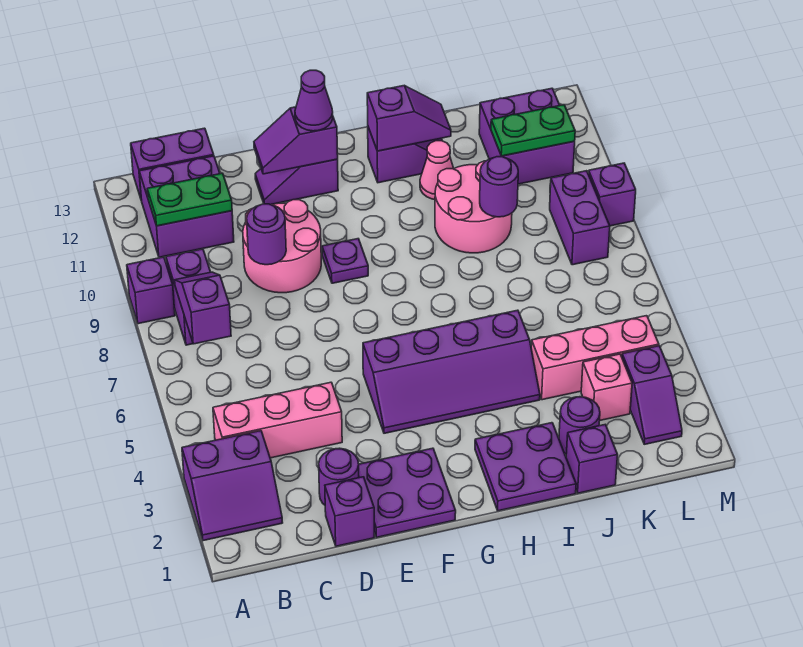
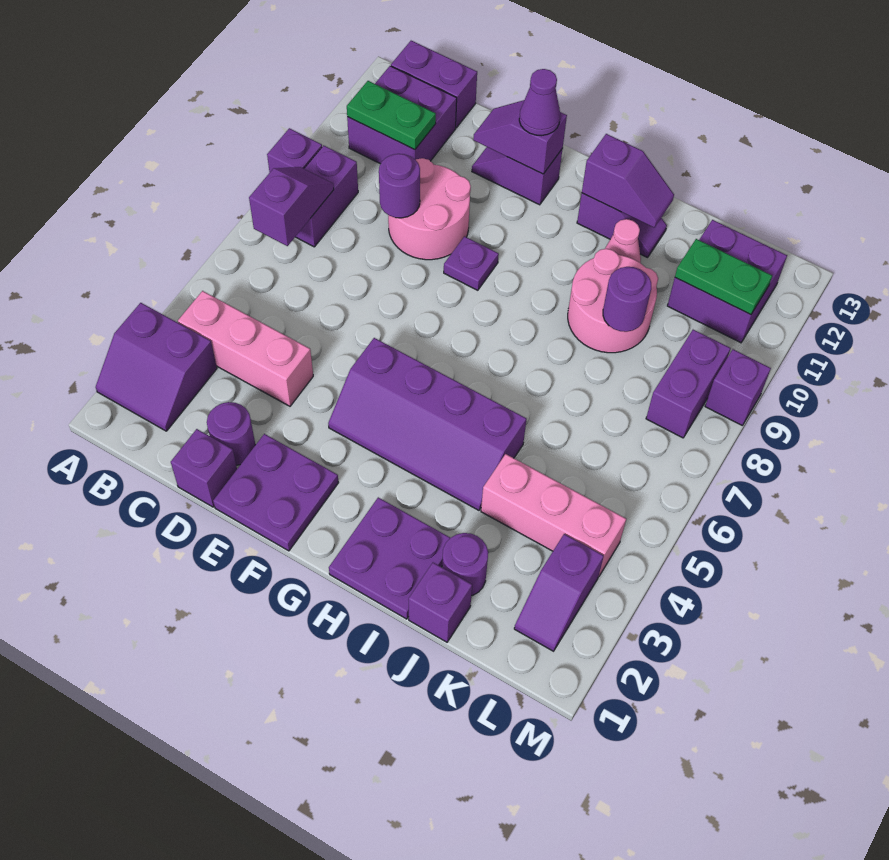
pink 1x1 brick [581,354,632,420] -> none

